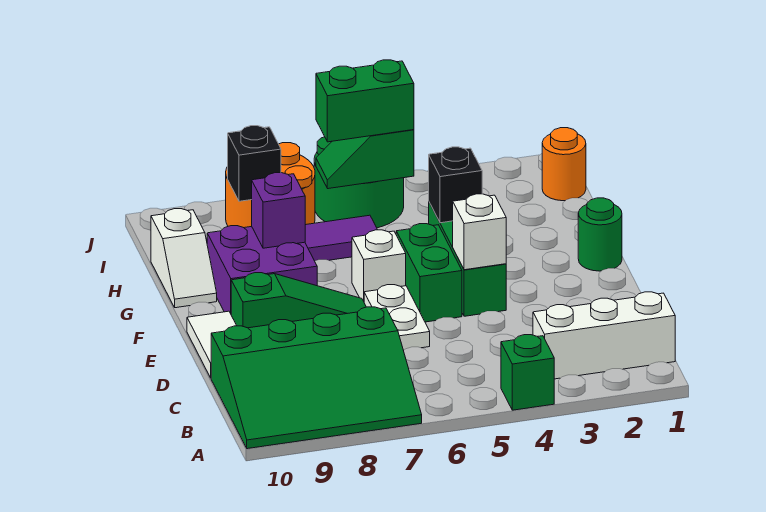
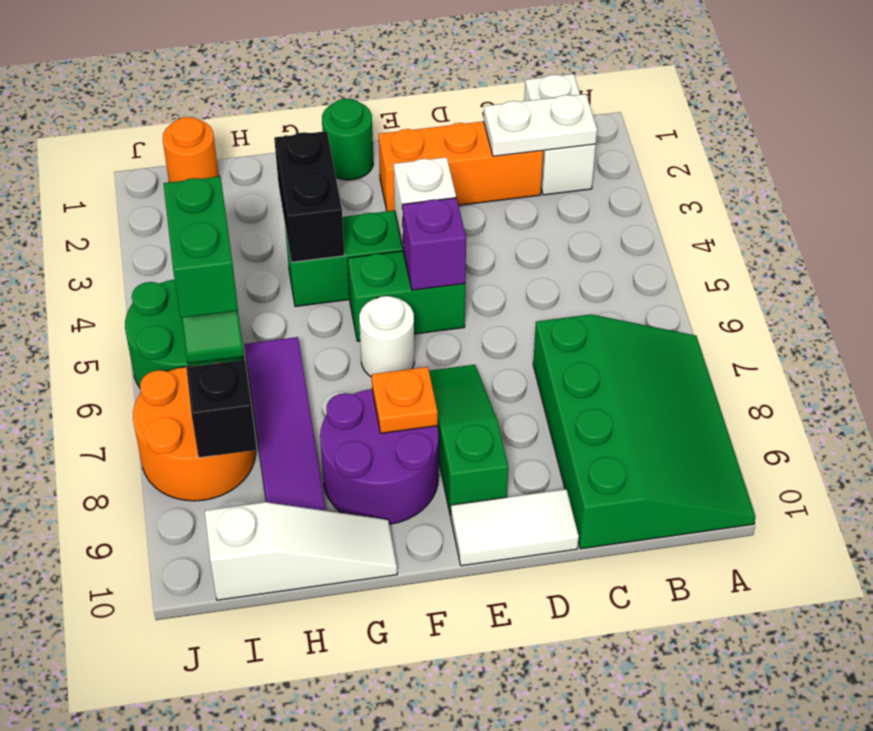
green 1x1 brick [501,335,554,410] -> none
white 1x3 brick [533,292,675,379] -> white 1x2 brick [524,74,596,195]
none -> orange 1x3 brick [379,121,543,211]
white 1x2 plate [364,285,430,350] -> white 1x2 plate moved to [484,94,597,156]
white 1x1 brick [352,230,406,301] -> white 1x1 round brick [359,296,414,377]
purple 2x2 brick [207,226,317,313] -> purple 2x2 round brick [320,389,439,524]
none -> orange 1x1 plate [372,367,438,433]
black 1x1 brick [429,147,482,223] -> black 1x2 brick [274,131,344,262]
purple 1x1 brick [252,173,305,248] -> purple 1x1 brick moved to [402,198,466,290]
white 1x2 slope [151,209,217,308] -> white 1x3 slope [205,502,397,600]

